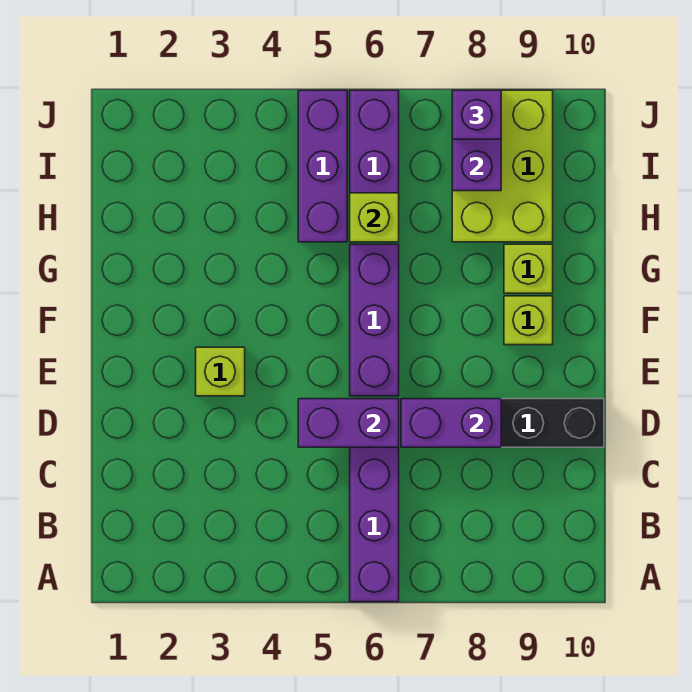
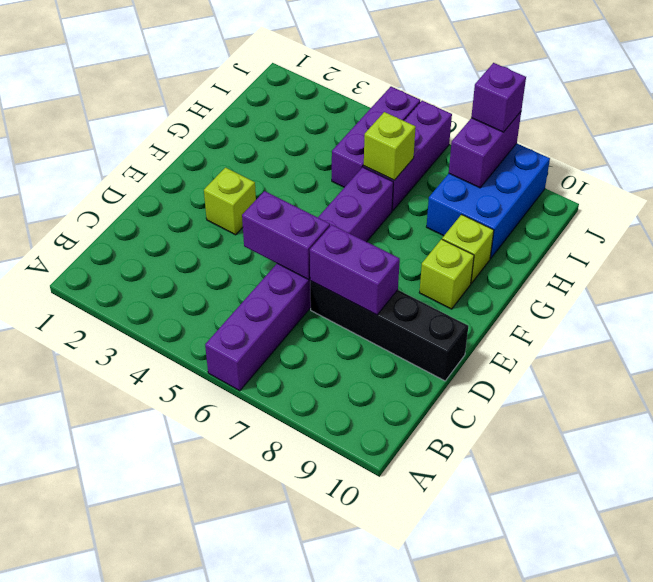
lime 2x3 brick [452,90,553,242] -> blue 2x3 brick [427,143,550,259]

